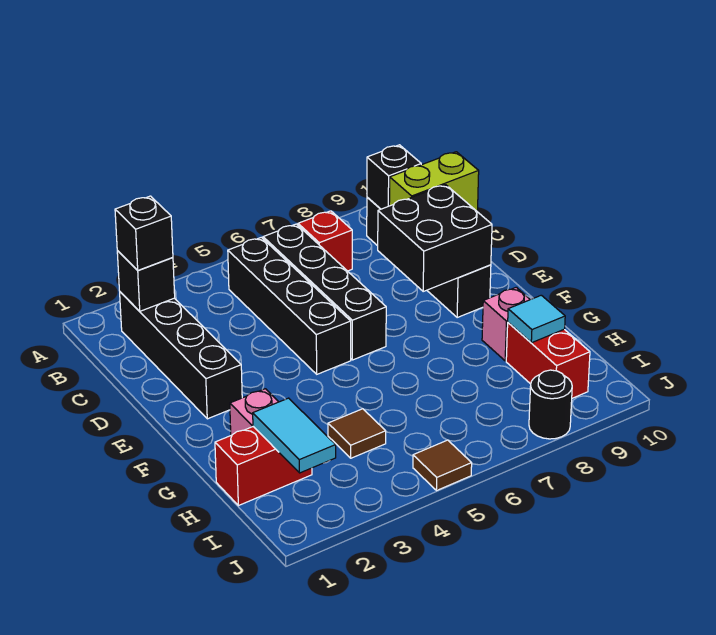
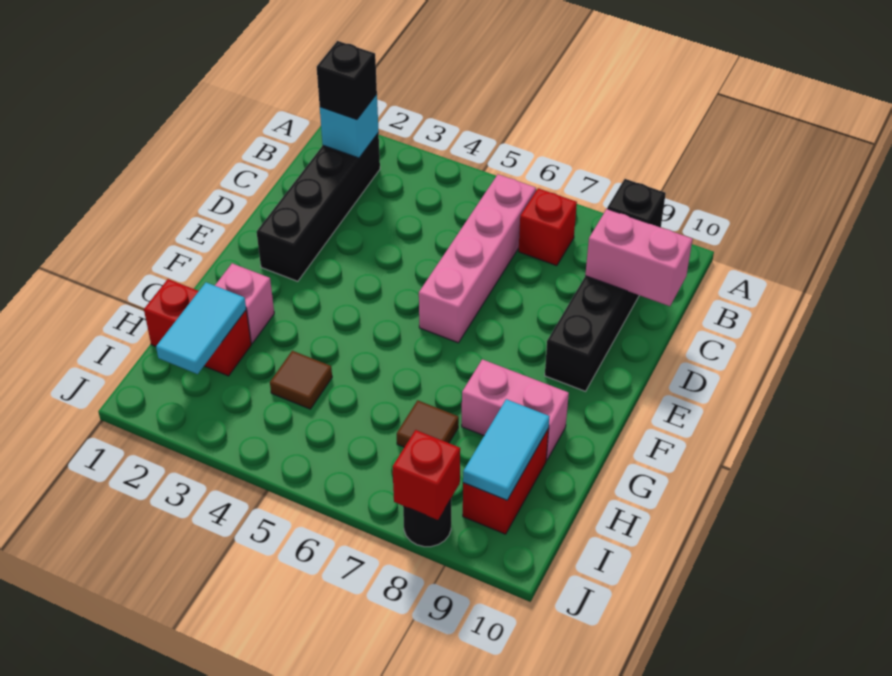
black 1x1 brick [117,251,175,311] -> cyan 1x1 brick [320,94,379,158]
black 1x4 brick [228,237,351,374] -> none
black 1x4 brick [263,224,386,360] -> pink 1x4 brick [419,174,536,343]
lime 1x2 brick [389,152,479,211] -> pink 1x2 brick [585,209,692,306]
black 2x2 brick [378,185,492,291] -> none
pink 1x1 brick [482,287,530,361] -> pink 1x2 brick [462,359,569,461]
cyan 1x1 tile [508,295,565,343] -> cyan 1x2 tile [463,399,550,500]
brown 1x1 tile [413,440,472,491] -> brown 1x1 tile moved to [397,400,459,447]
none -> red 1x1 brick [393,430,460,520]

